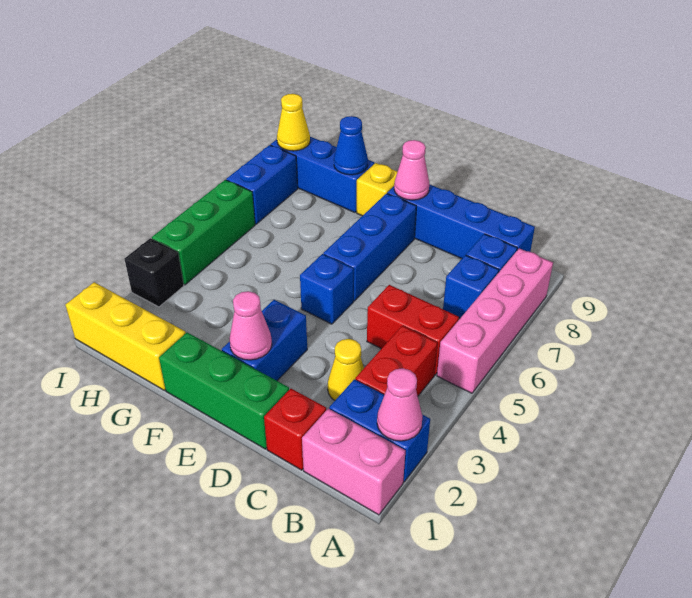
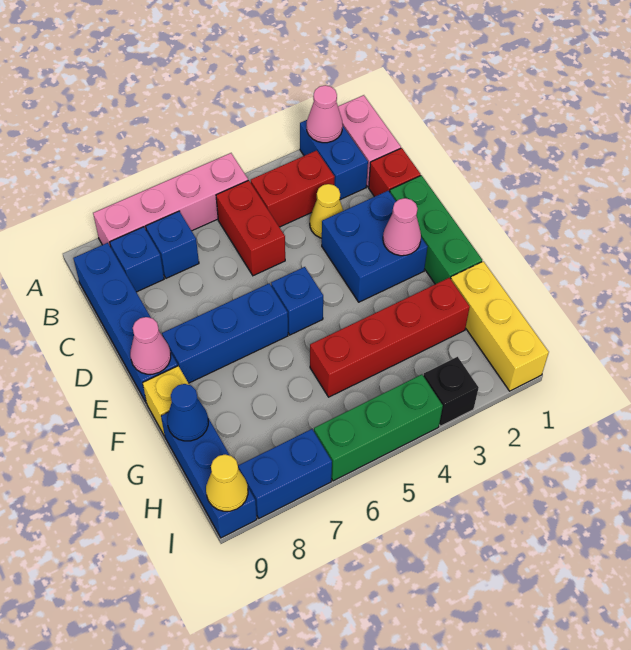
blue 1x2 brick [222,300,307,381] -> blue 2x2 brick [322,191,428,302]
none -> red 1x4 brick [310,277,470,397]

